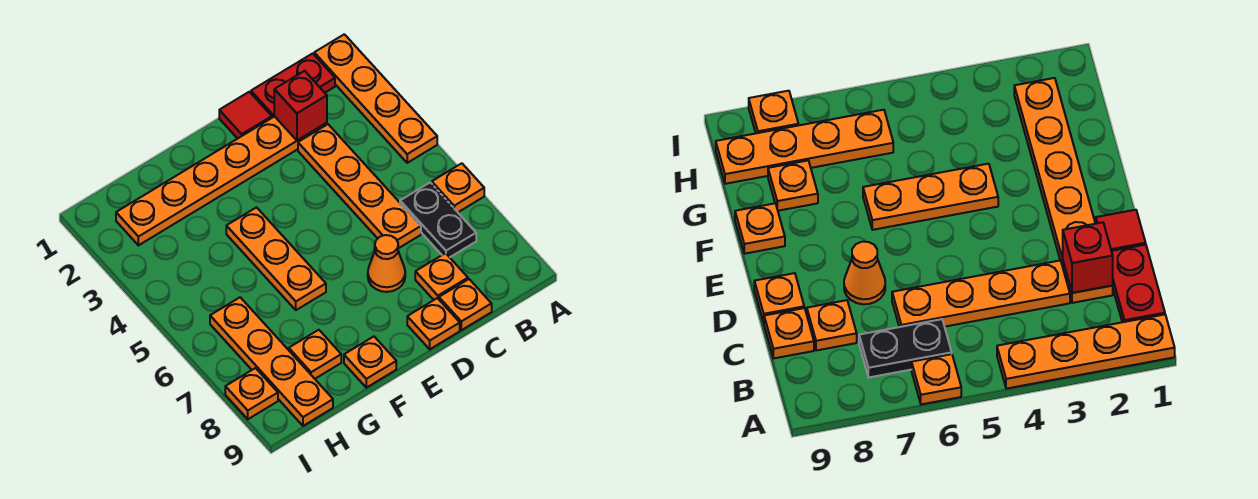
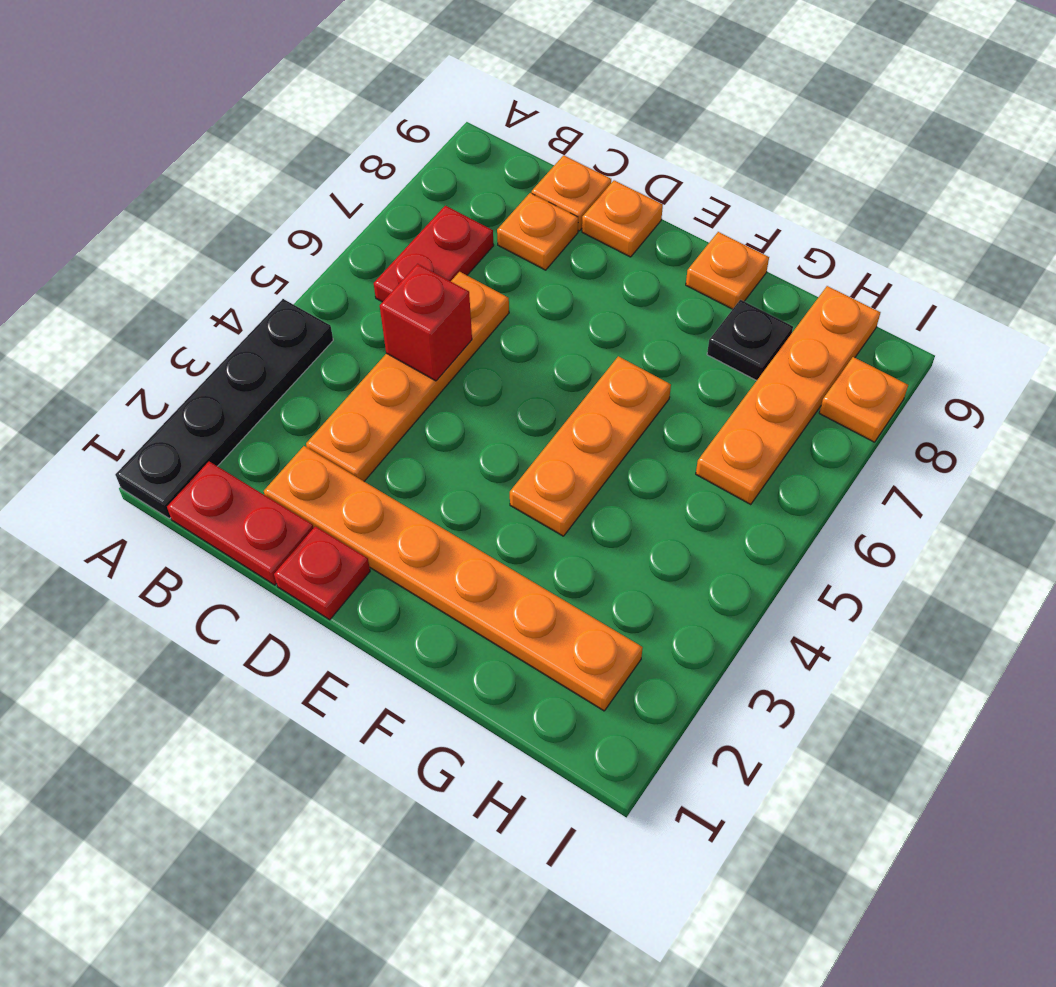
orange 1x4 plate [314,34,437,163] -> black 1x4 plate [115,299,333,518]
orange 1x1 plate [432,163,484,212] -> none
black 1x2 plate [400,183,476,257] -> red 1x2 plate [374,206,494,302]
red 1x1 brick [274,71,327,140] -> red 1x1 brick moved to [380,264,472,381]
red 1x1 tile [219,92,272,139] -> red 1x1 plate [274,526,370,620]
orange 1x1 cone [368,235,405,292] -> none
orange 1x1 plate [289,330,341,379] -> black 1x1 plate [707,300,793,381]

